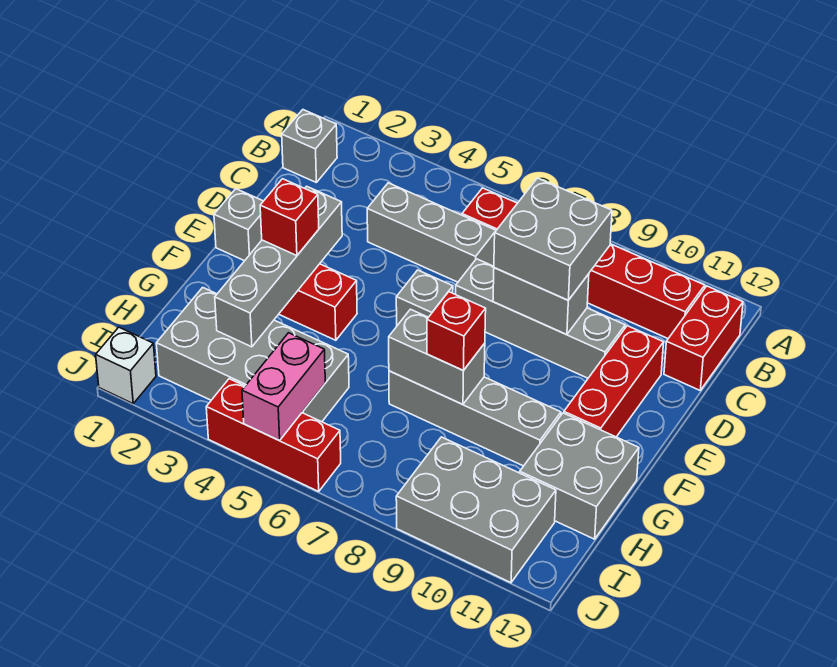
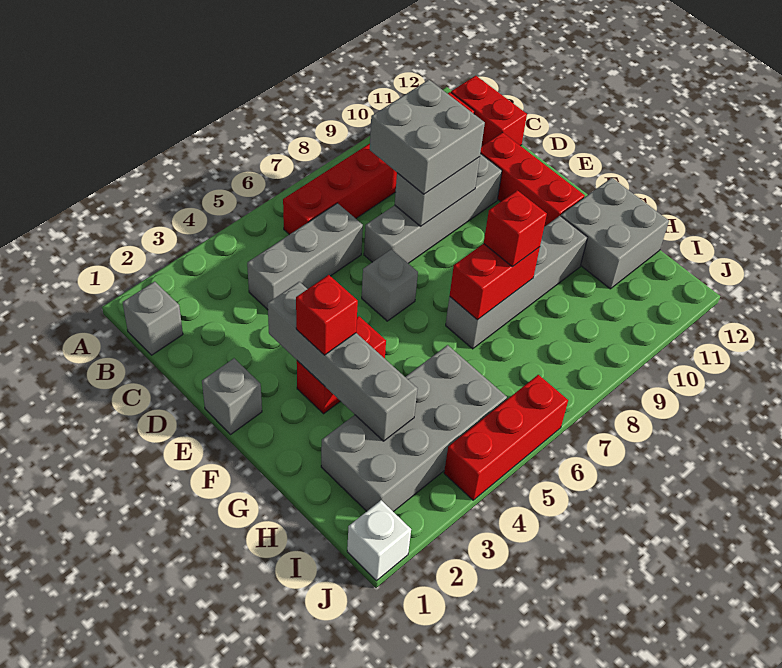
grey 1x2 brick [389,309,485,404] -> red 1x2 brick [450,244,540,320]
pink 1x2 brick [242,333,325,441] -> none
grey 2x3 brick [396,437,556,583] -> none

